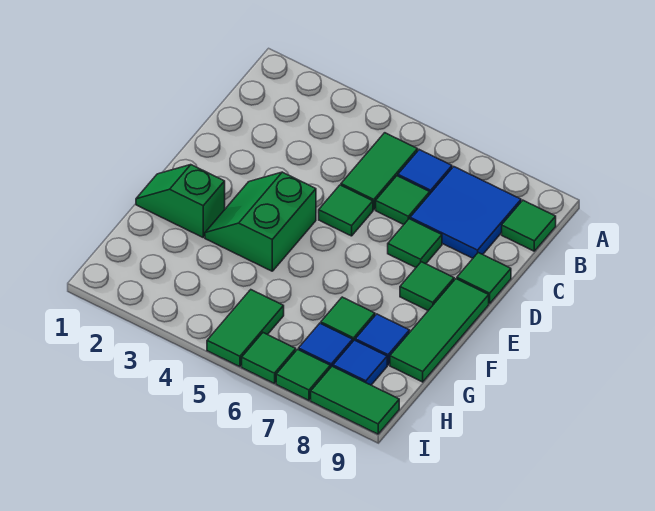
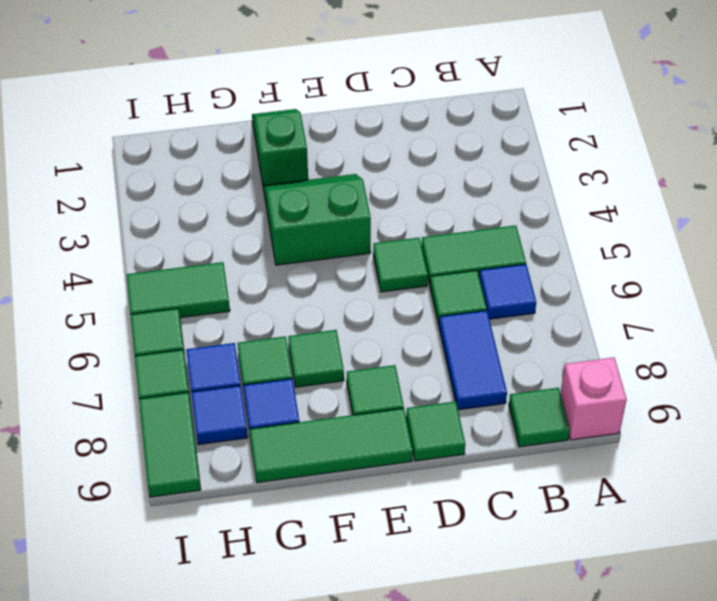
none -> pink 1x1 brick [561,357,627,440]
blue 2x2 tile [410,167,521,258] -> blue 1x2 tile [439,310,507,410]
green 1x1 tile [388,219,442,267] -> green 1x1 tile moved to [288,330,344,387]

